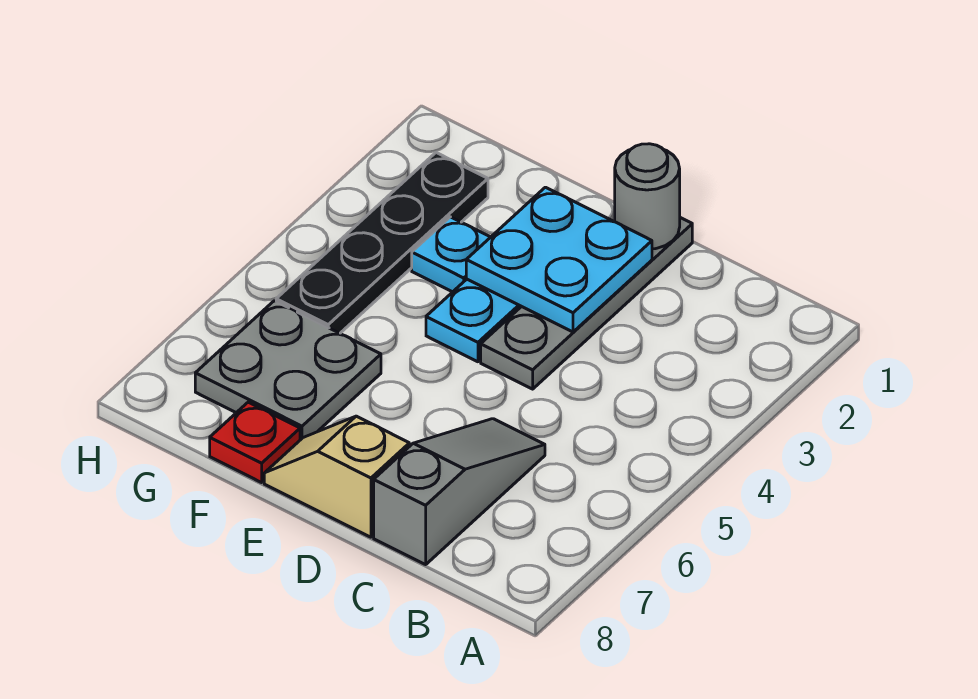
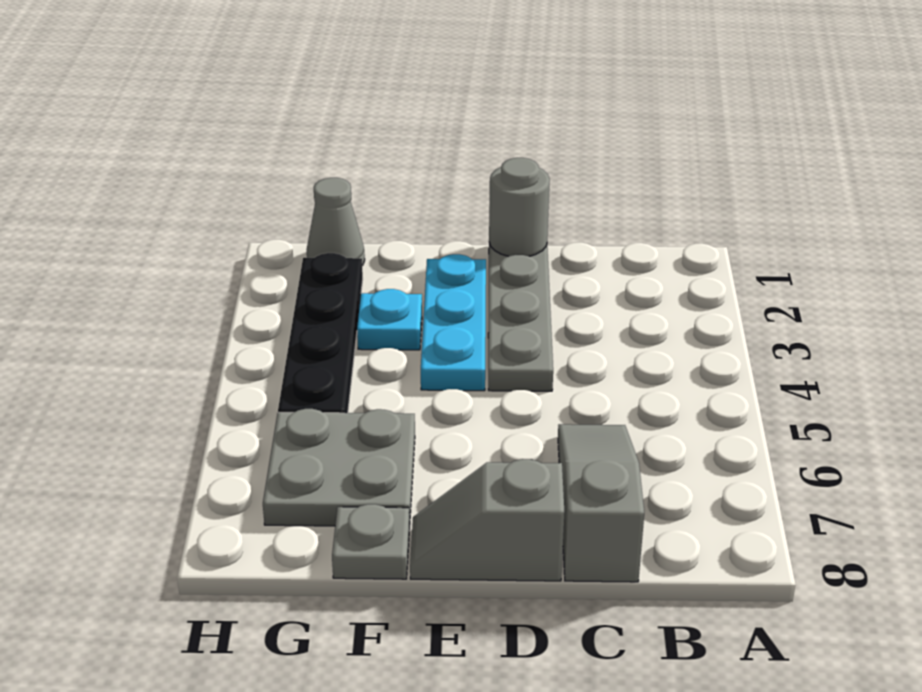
cyan 2x2 plate [466,187,652,332] -> none
tan 1x2 slope [264,416,409,537] -> grey 1x2 slope [410,459,564,581]
red 1x1 plate [210,402,300,483] -> grey 1x1 plate [332,504,410,579]
none -> grey 1x1 cone [307,178,365,266]

